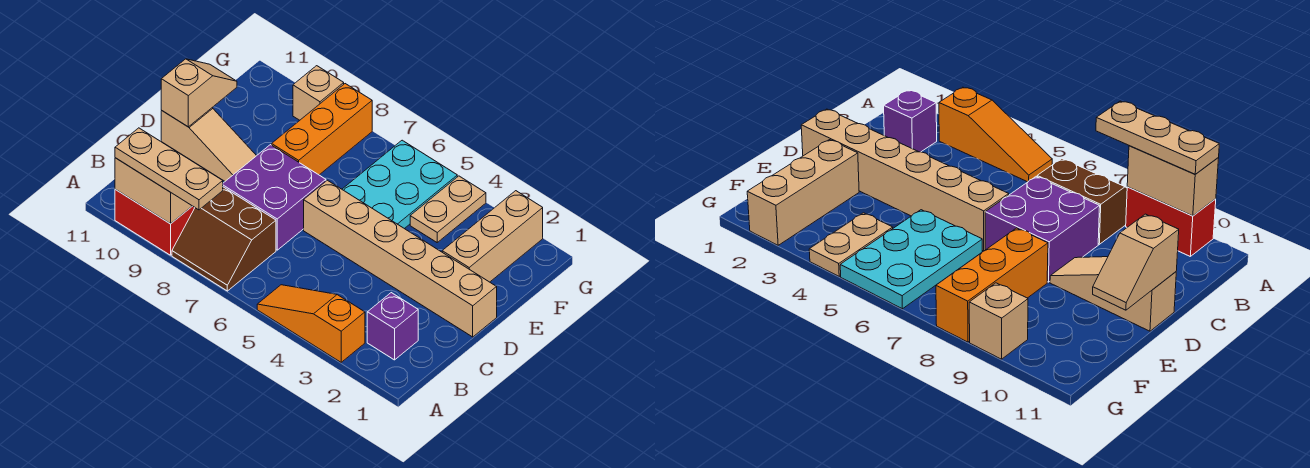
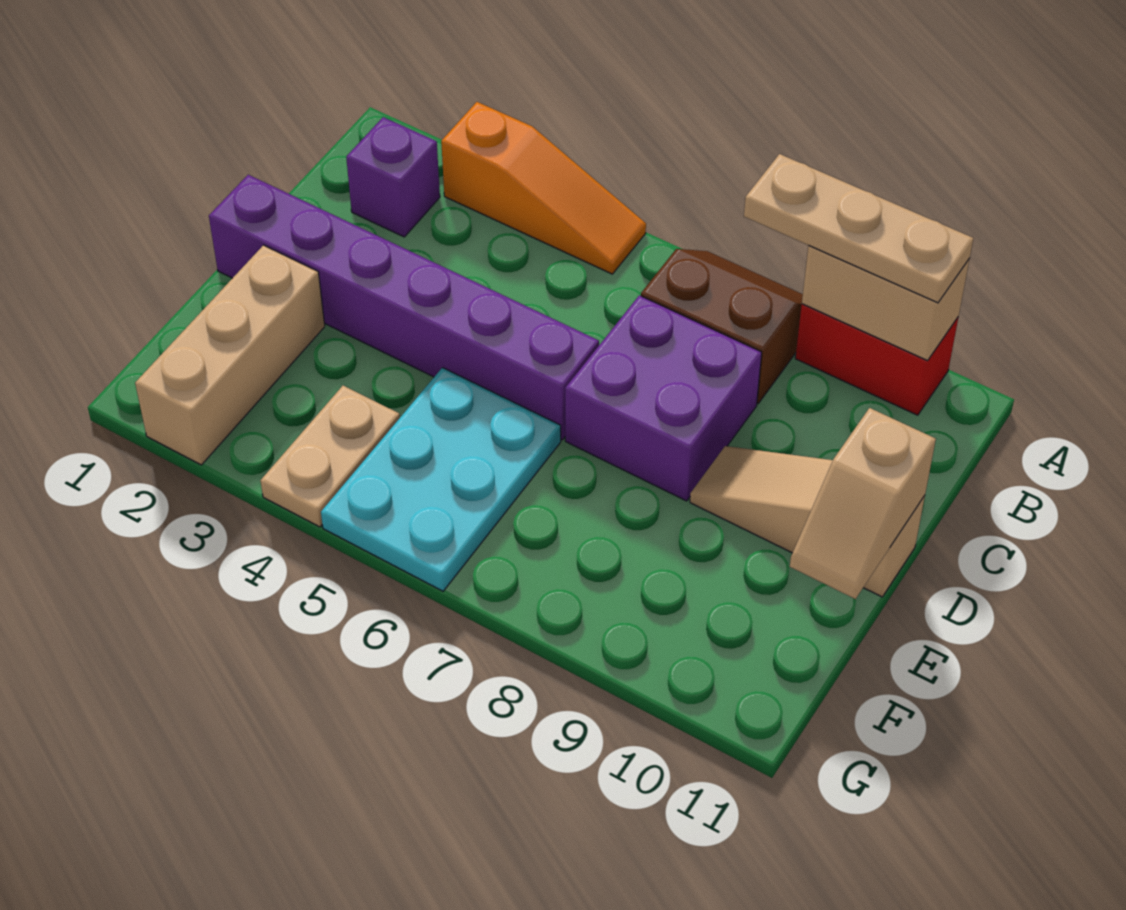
tan 1x6 brick [304,180,497,337] -> purple 1x6 brick [209,175,599,440]
orange 1x3 brick [272,84,372,175] -> none
tan 1x1 brick [293,66,344,120] -> none

